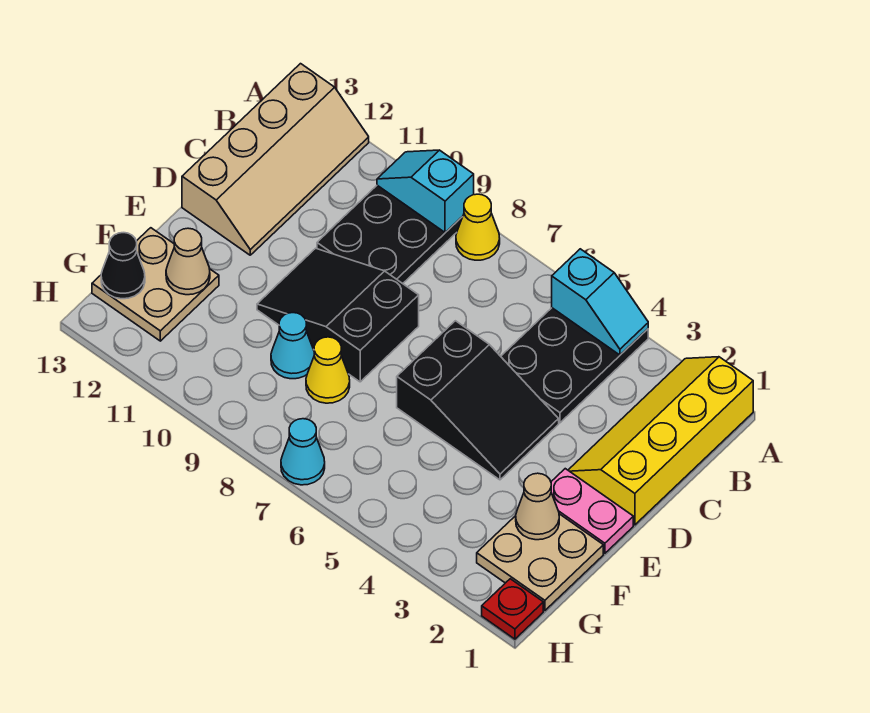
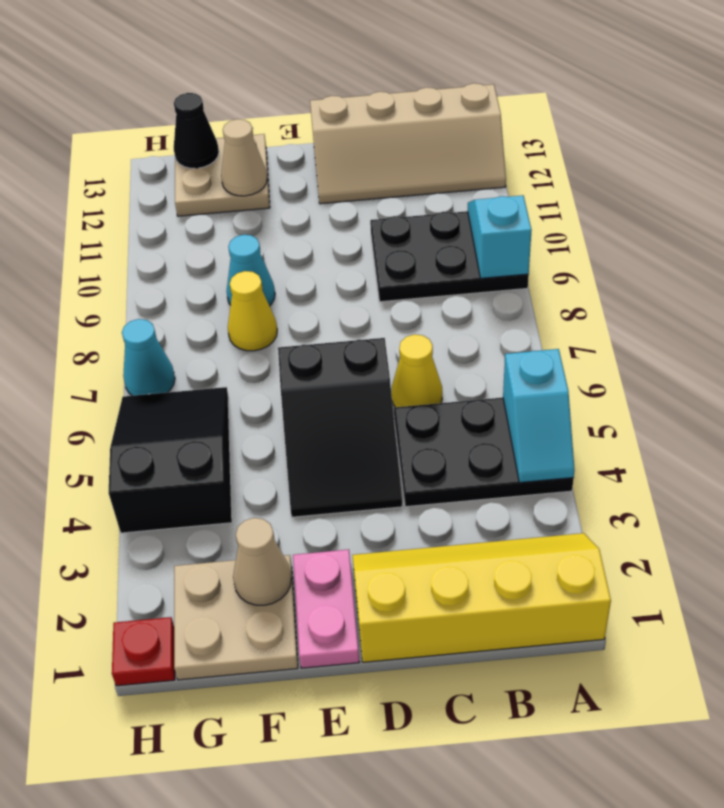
yellow 1x1 cone [456,194,500,260] -> yellow 1x1 cone moved to [391,334,442,407]
black 2x3 slope [257,248,419,382] -> black 2x3 slope moved to [109,387,232,533]

